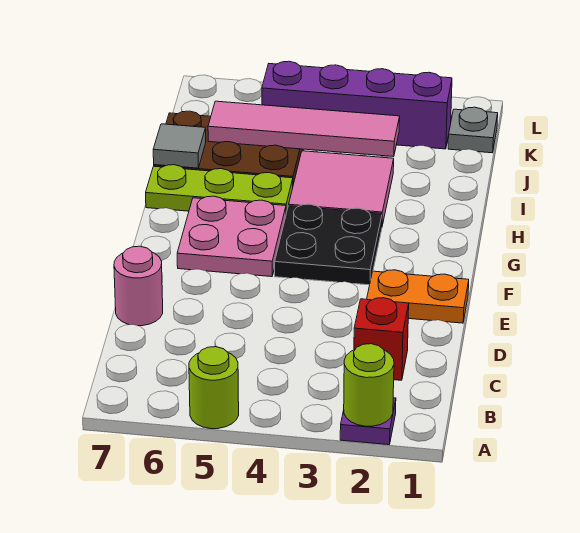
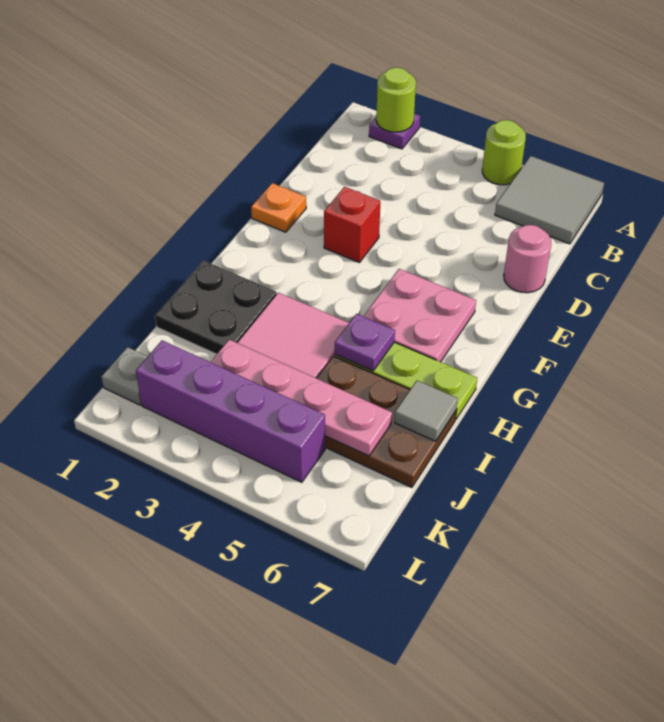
none -> grey 2x2 tile [495,156,604,244]
red 1x1 brick [354,298,409,380] -> red 1x1 brick moved to [324,187,380,263]
orange 1x2 plate [367,270,469,323] -> orange 1x1 plate [251,183,306,232]
black 2x2 plate [275,204,382,285] -> black 2x2 plate moved to [155,261,277,354]
none -> purple 1x1 plate [335,314,395,371]
pink 1x4 tile [208,101,400,157] -> pink 1x4 plate [211,340,392,456]

